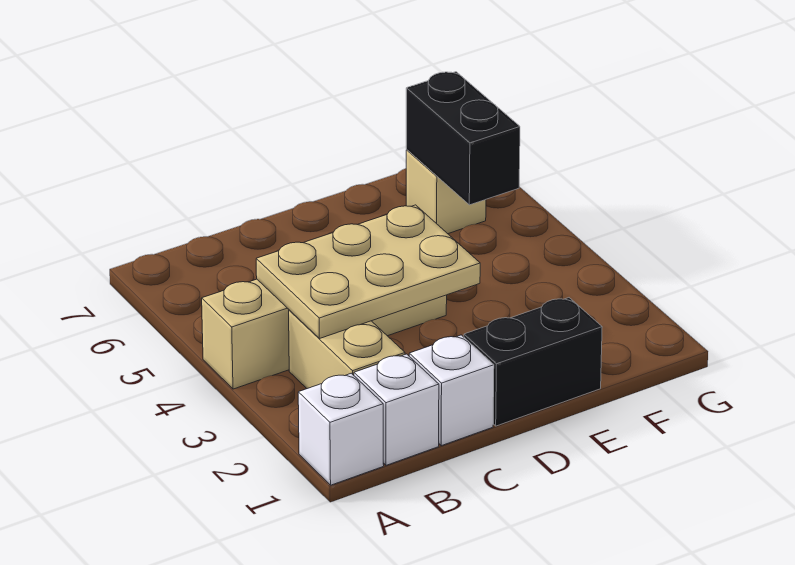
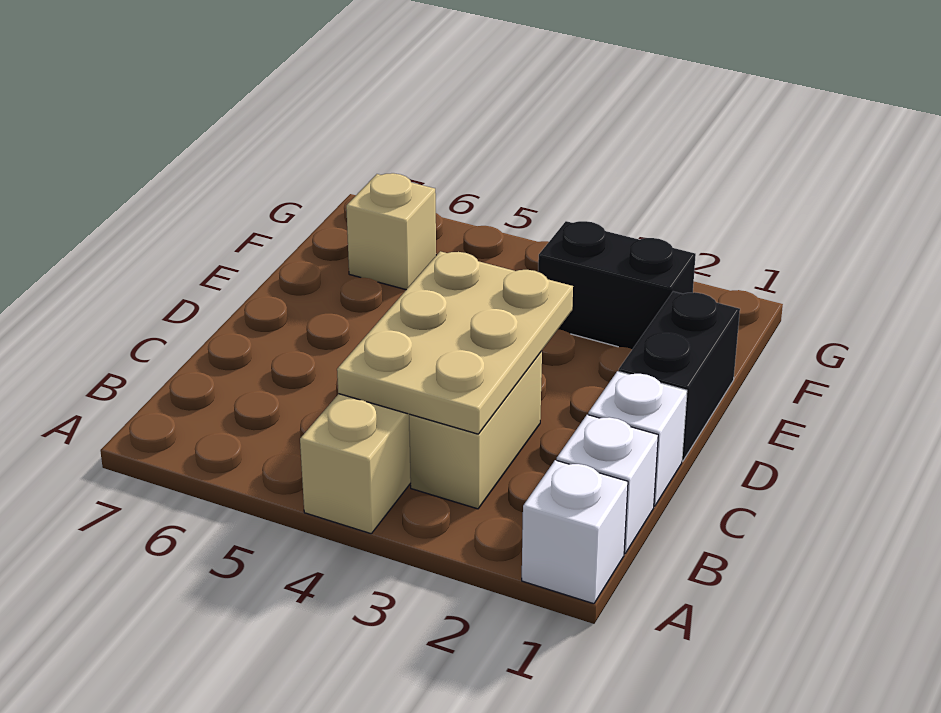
tan 1x2 brick [289,310,405,389] -> tan 1x2 brick turned to [409,351,542,509]
black 1x2 brick [406,72,520,205] -> black 1x2 brick moved to [538,221,696,349]

